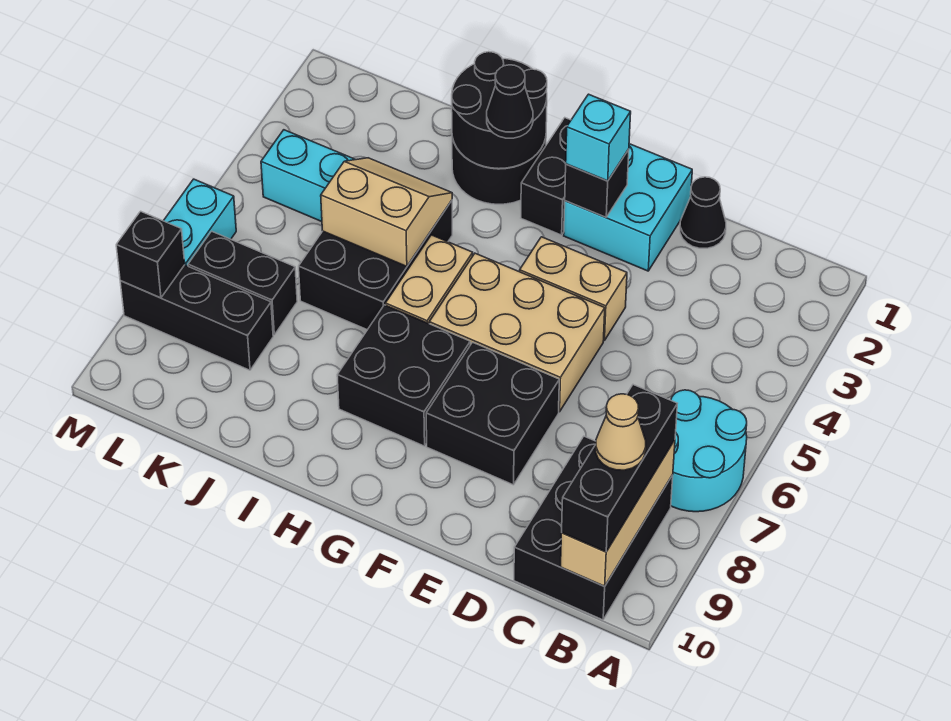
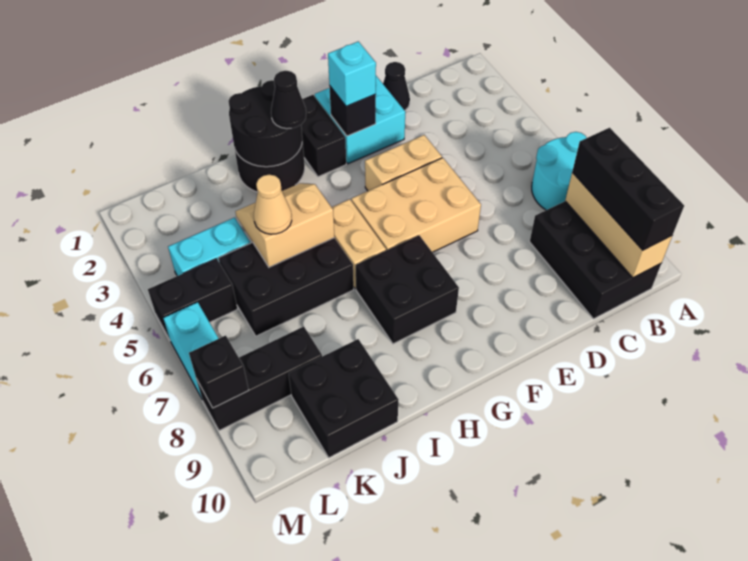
tan 1x1 cone [595,394,646,470] -> tan 1x1 cone moved to [254,175,292,234]
black 2x2 brick [426,342,559,485] -> black 2x2 brick moved to [289,339,399,458]
black 2x3 brick [299,201,452,330] -> black 2x3 brick turned to [219,238,354,336]
black 1x2 brick [188,231,297,335] -> black 1x2 brick moved to [148,259,237,339]

